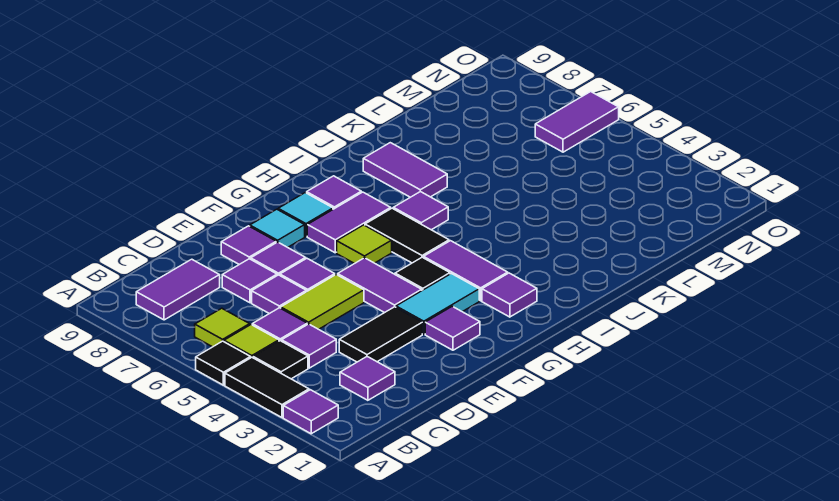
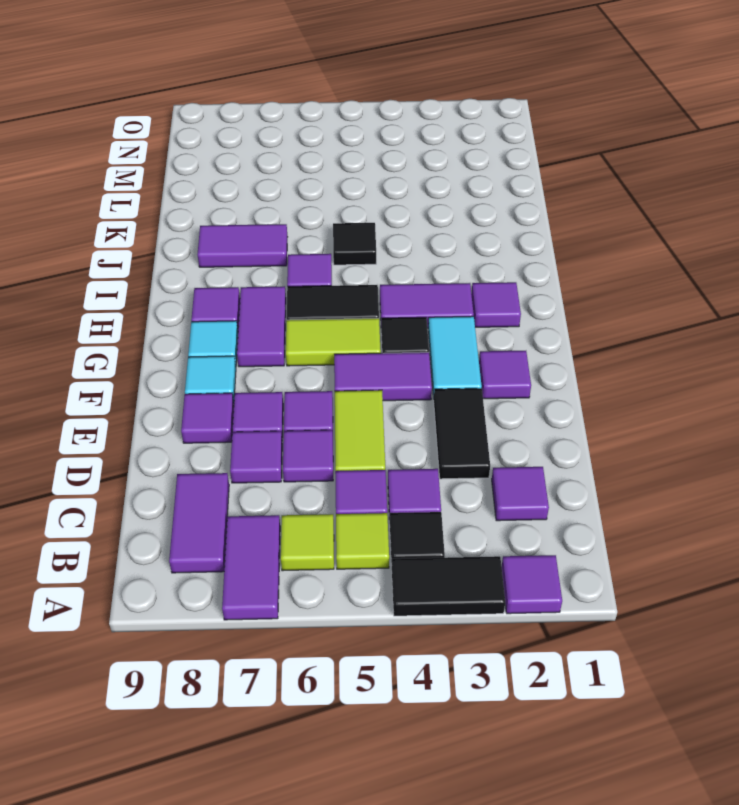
black 1x1 tile [196,341,251,385] -> black 1x1 tile moved to [333,223,376,265]
lime 1x1 tile [337,225,392,264] -> lime 1x2 tile [286,318,381,366]
purple 1x2 tile [535,92,619,152] -> purple 1x2 tile moved to [222,515,280,620]

